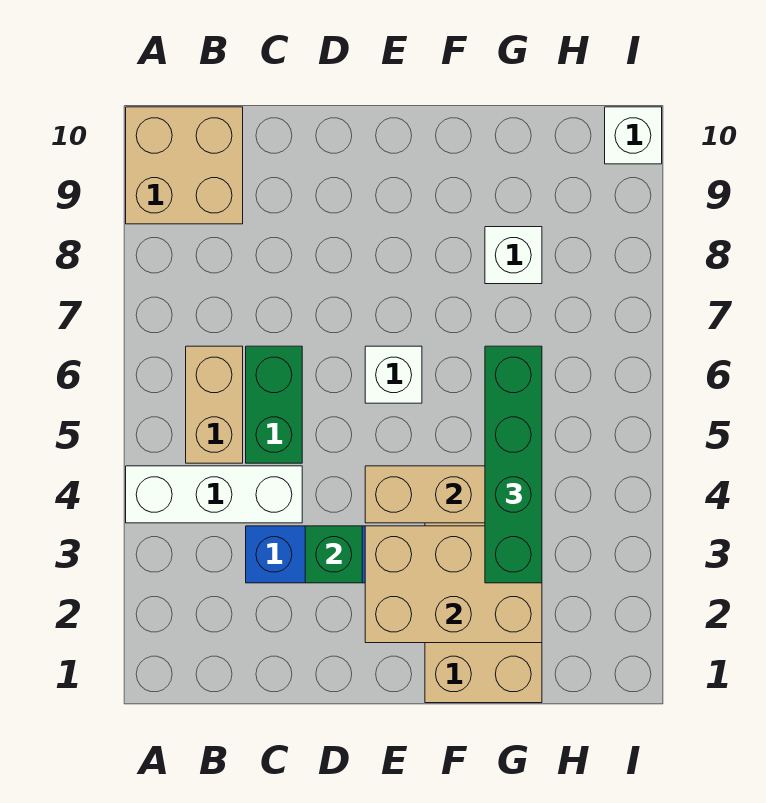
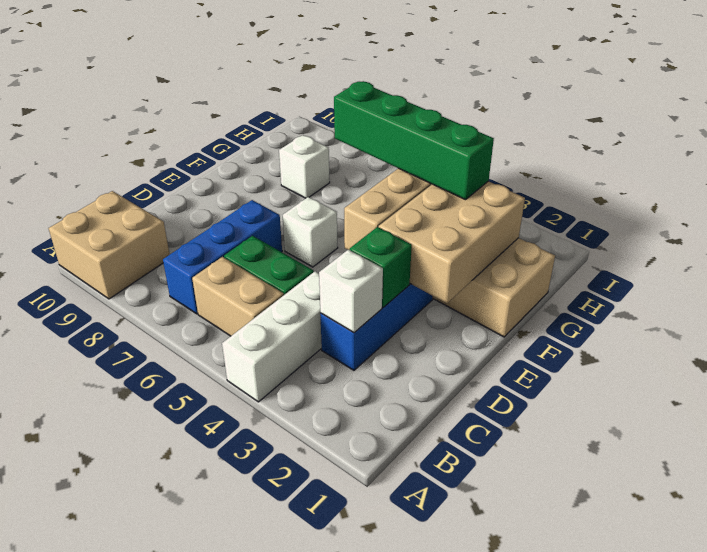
none -> blue 1x3 brick [163,200,282,314]
white 1x1 brick [605,107,662,164] -> white 1x1 brick moved to [319,250,383,333]

